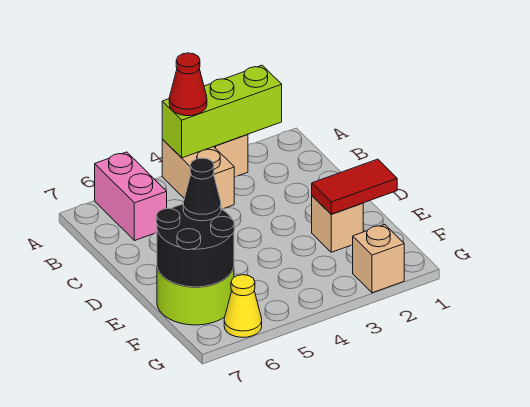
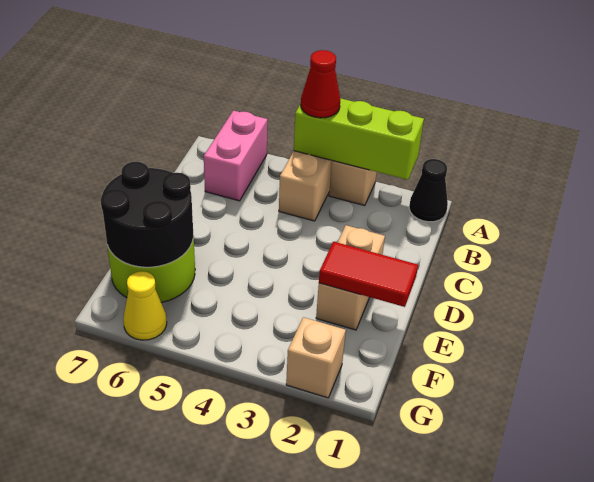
tan 1x1 brick [312,196,363,252] -> tan 1x2 brick [316,225,385,330]
black 1x1 cone [183,158,221,221] -> black 1x1 cone moved to [409,159,448,222]

